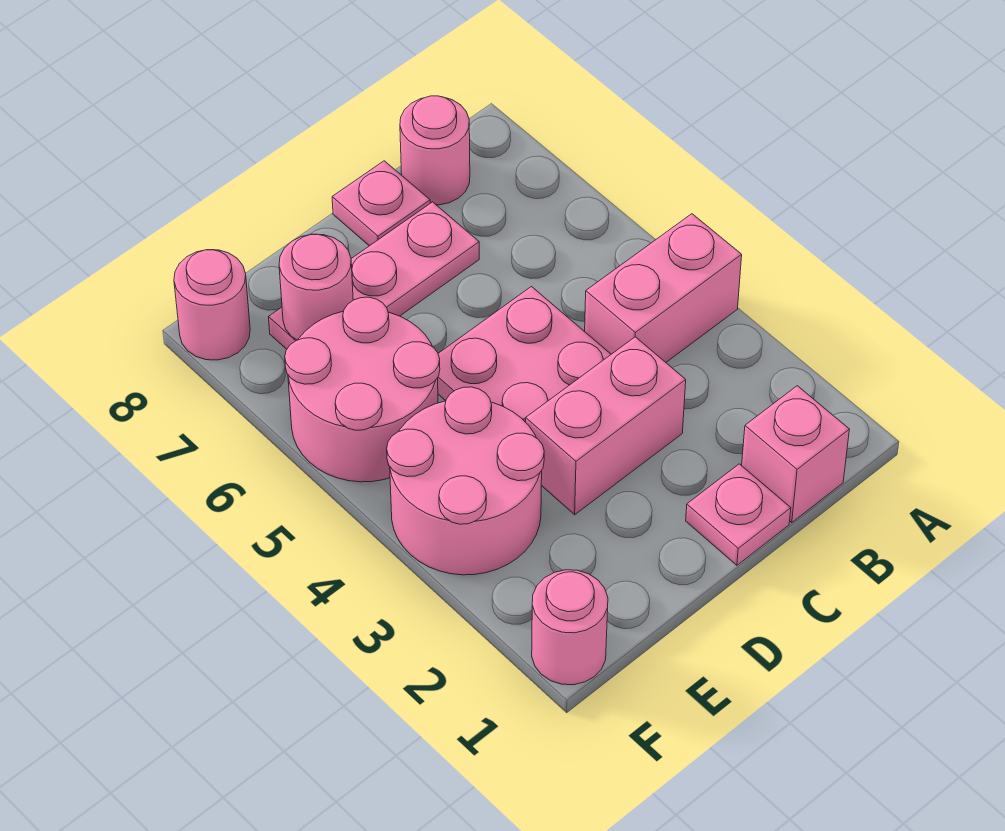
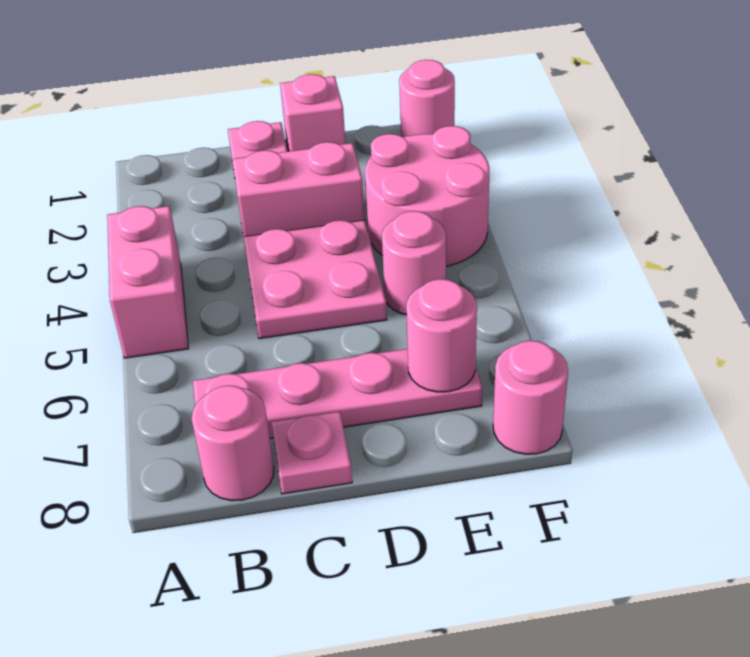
pink 1x2 brick [585,214,742,362] -> pink 1x2 brick turned to [107,206,189,358]
pink 1x1 brick [742,386,849,523] -> pink 1x1 brick moved to [280,74,345,151]
pink 1x3 plate [269,202,479,349] -> pink 1x4 plate [193,349,482,438]
pink 2x2 round brick [285,297,440,482] -> pink 1x1 round brick [382,211,446,315]

